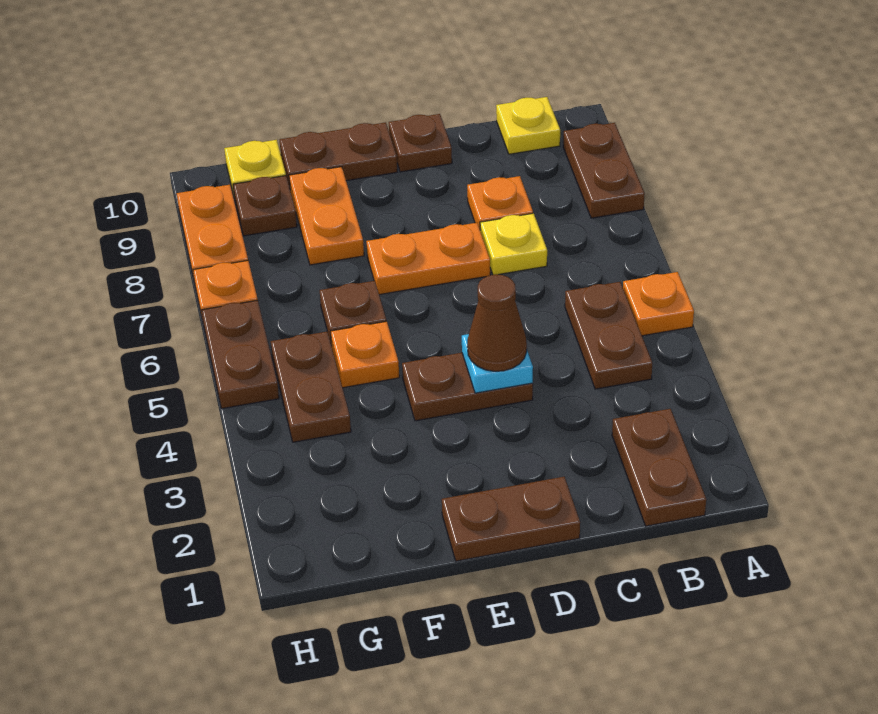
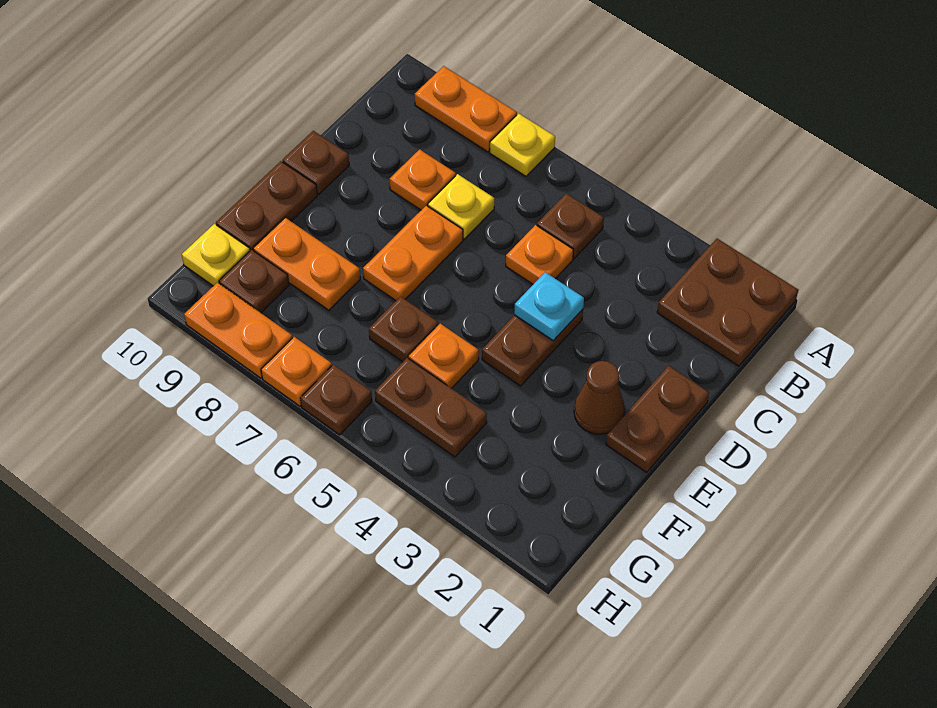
orange 1x1 plate [623,272,694,336] -> orange 1x1 plate moved to [506,225,573,284]
brown 1x2 plate [563,123,645,218] -> orange 1x2 plate [415,66,517,152]
brown 1x2 plate [612,409,706,526] -> brown 2x2 plate [657,239,798,366]
brown 1x2 plate [565,282,652,389] -> brown 1x1 plate [537,193,604,259]
yellow 1x1 plate [496,97,560,154] -> yellow 1x1 plate moved to [490,114,555,176]
brown 1x1 cone [467,274,527,371] -> brown 1x1 cone moved to [574,361,625,434]
brown 1x2 plate [202,300,279,409] -> brown 1x1 plate [301,364,372,435]

